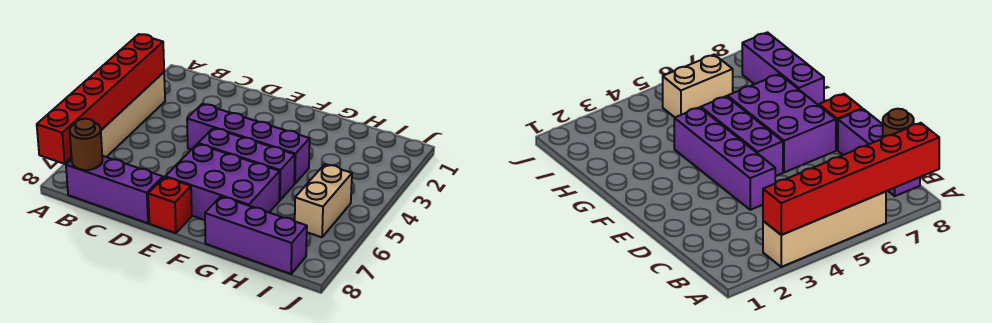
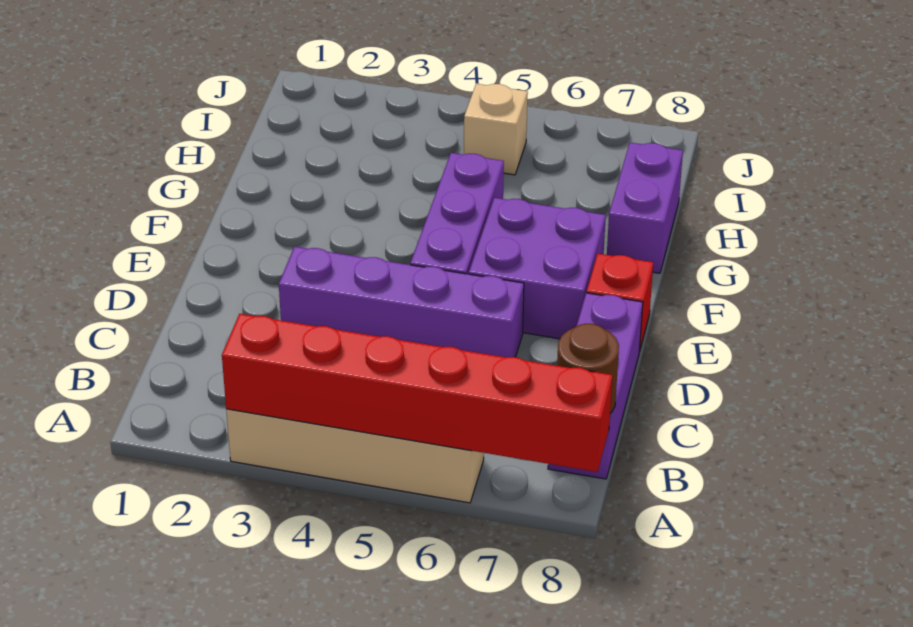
purple 1x4 brick [187,104,310,184] -> purple 1x4 brick turned to [279,247,524,357]
purple 2x3 brick [165,144,280,220] -> purple 2x2 brick [469,198,606,339]
purple 1x3 brick [205,196,307,274] -> purple 1x2 brick [607,143,683,273]
tan 1x2 brick [295,164,352,237] -> tan 1x1 brick [464,84,528,175]

